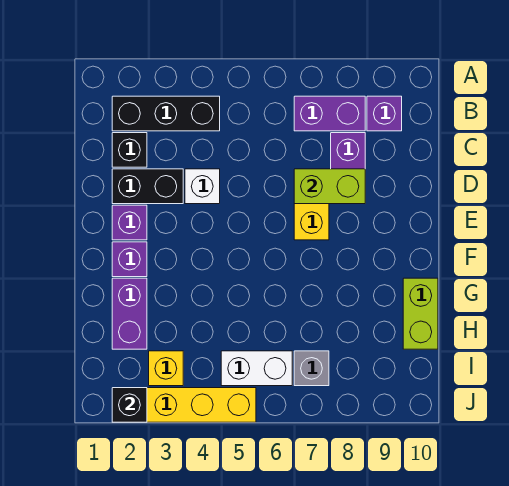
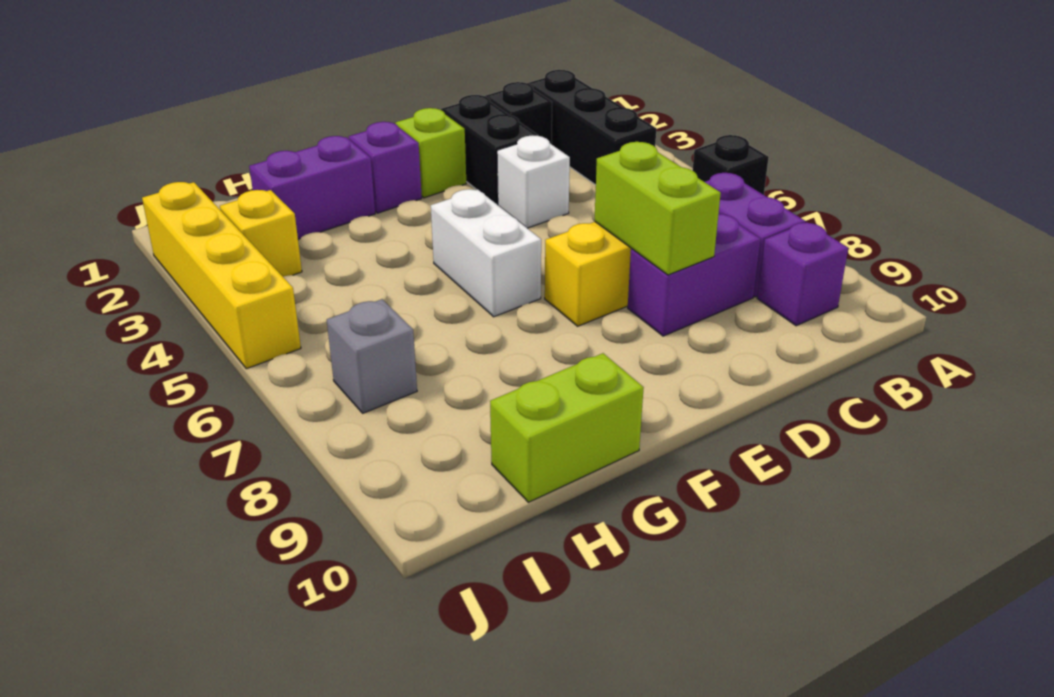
purple 1x1 brick [112,205,147,240] -> lime 1x1 brick [396,108,466,198]
white 1x2 brick [221,351,292,386] -> white 1x2 brick moved to [431,189,541,317]
black 1x1 brick [112,388,147,422] -> black 1x1 brick moved to [693,135,769,195]

